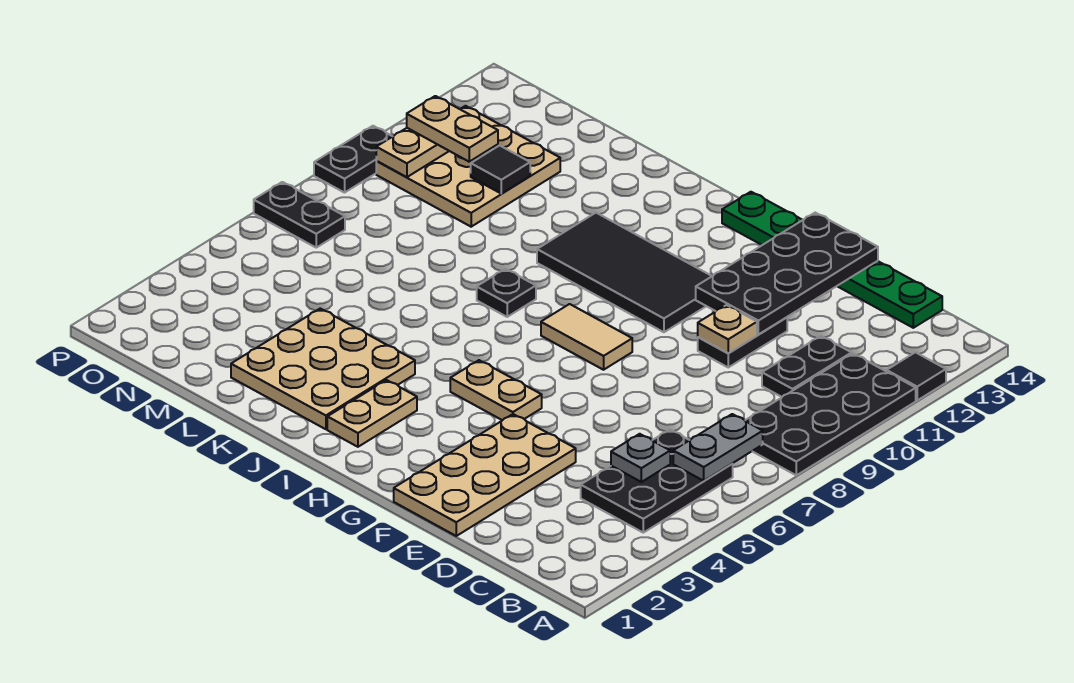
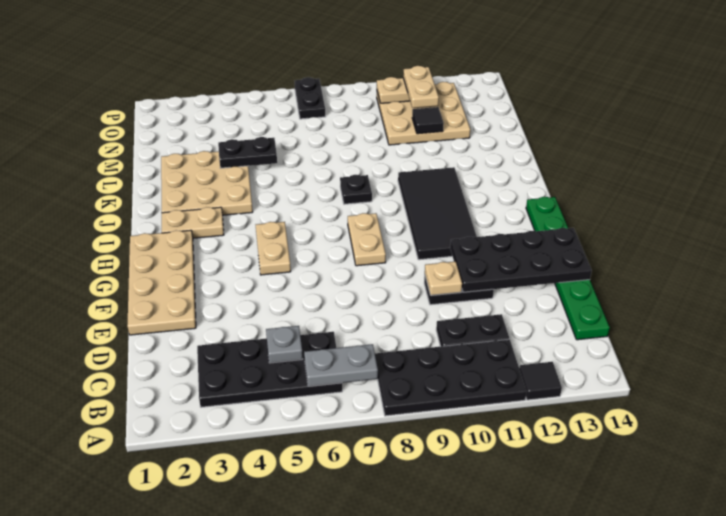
black 2x3 plate [581,430,733,533] -> black 2x4 plate [197,332,342,407]
tan 2x4 plate [394,414,576,536] -> tan 2x4 plate turned to [127,230,196,335]
tan 1x2 tile [541,304,632,370] -> tan 1x2 plate [348,213,386,266]
black 1x2 plate [314,126,393,193] -> black 1x2 plate moved to [218,137,277,168]

